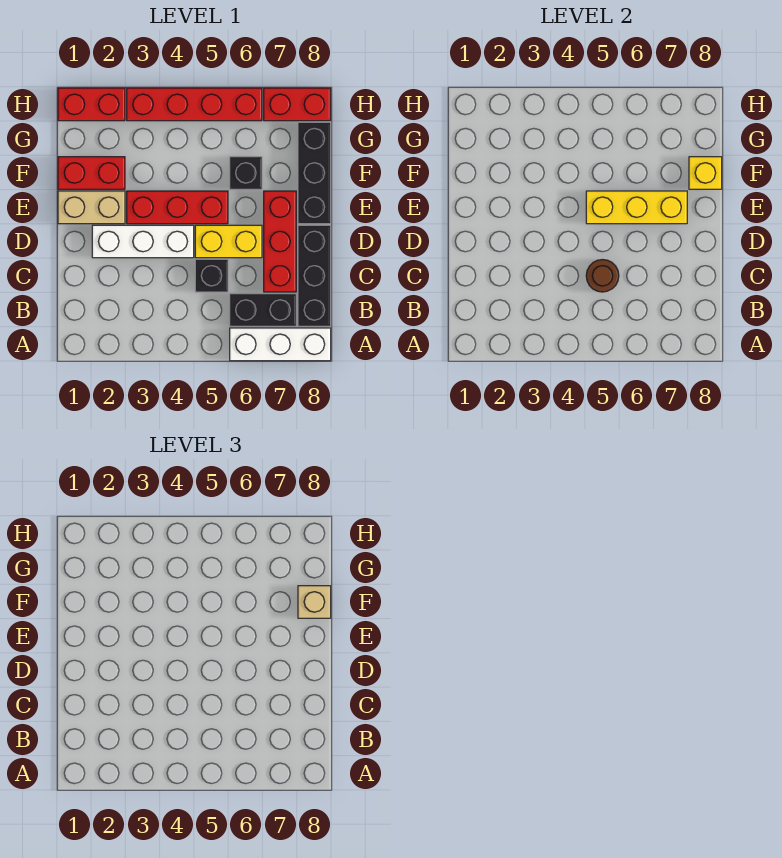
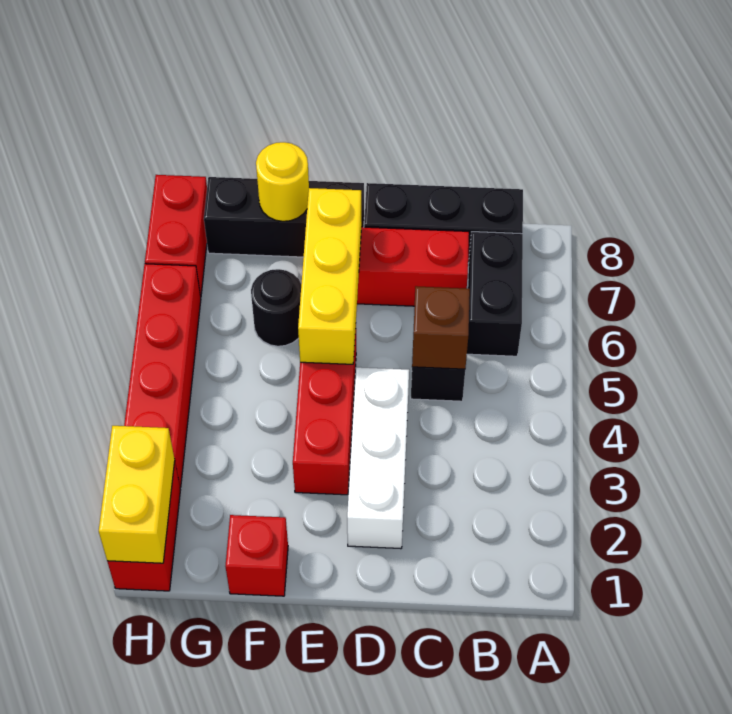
white 1x3 brick [230,328,331,361] -> none
brown 1x1 round brick [586,260,619,292] -> brown 1x1 brick [412,286,470,369]
yellow 1x2 brick [195,225,262,258] -> yellow 1x2 brick moved to [99,426,175,563]
tan 1x2 brick [58,191,125,224] -> none
red 1x2 brick [58,157,125,189] -> red 1x1 brick [226,515,288,596]
black 1x1 brick [230,157,262,189] -> black 1x1 round brick [251,269,301,346]
yellow 1x1 brick [689,157,722,189] -> yellow 1x1 round brick [256,142,309,221]
tan 1x1 brick [298,586,331,618] -> none

